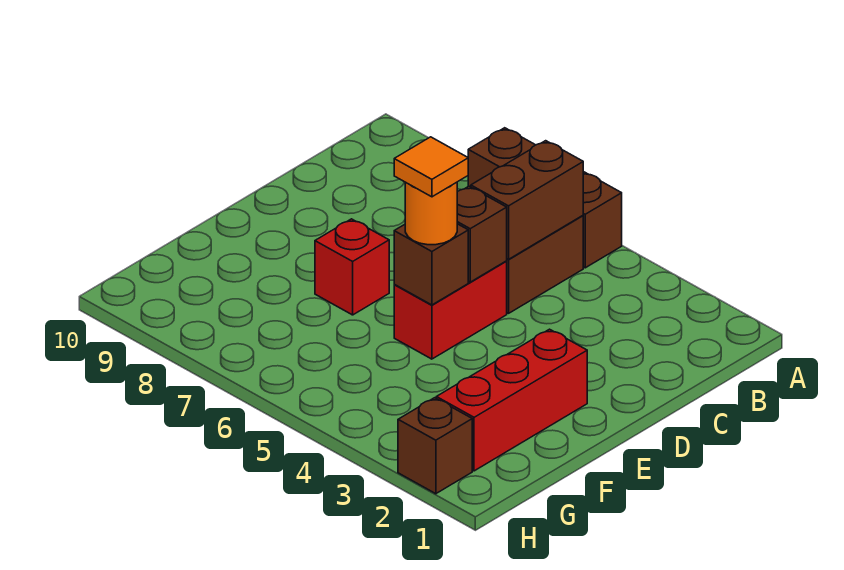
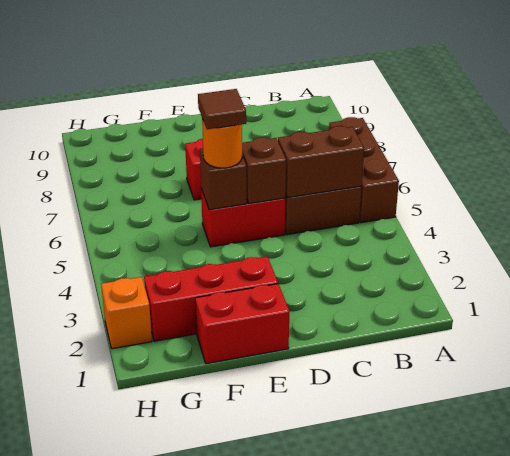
none -> red 1x2 brick [195,284,289,364]
orange 1x1 tile [394,137,468,197] -> brown 1x1 tile [198,89,246,129]
brown 1x1 brick [398,398,472,494] -> orange 1x1 brick [101,277,152,349]

